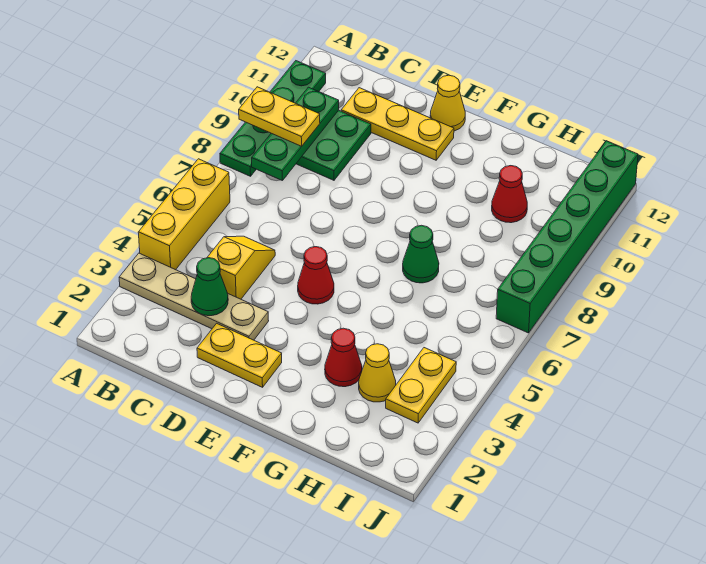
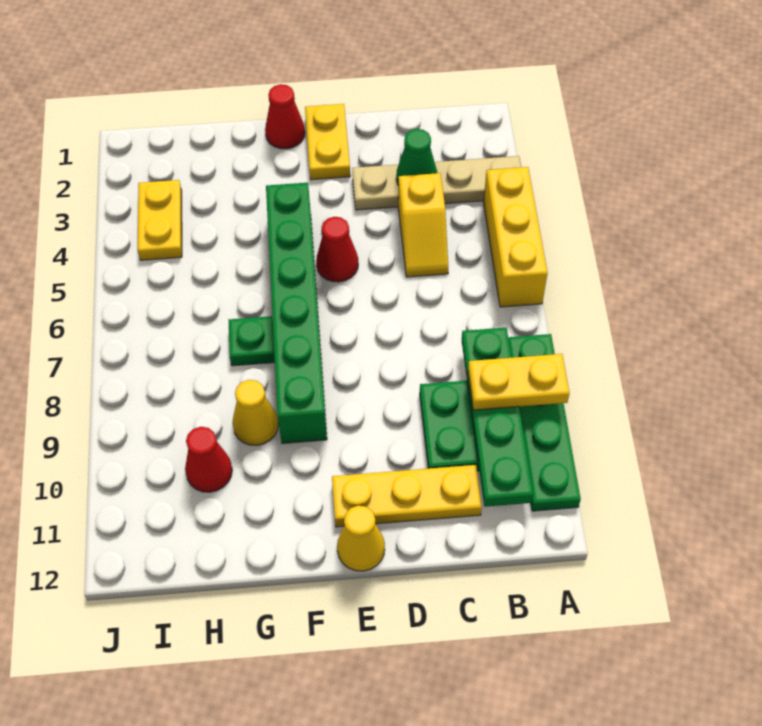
green 1x3 plate [252,87,339,180] -> green 1x4 plate [462,328,533,507]
yellow 1x2 plate [197,323,282,387] -> yellow 1x2 plate turned to [305,104,350,180]
red 1x1 cone [325,328,362,387] -> red 1x1 cone moved to [265,84,305,149]
green 1x1 cone [403,225,439,283] -> green 1x1 plate [229,316,275,366]
yellow 1x1 cone [359,344,396,402] -> yellow 1x1 cone moved to [232,380,278,445]
green 1x6 brick [496,141,638,333] -> green 1x6 brick moved to [266,183,327,443]

